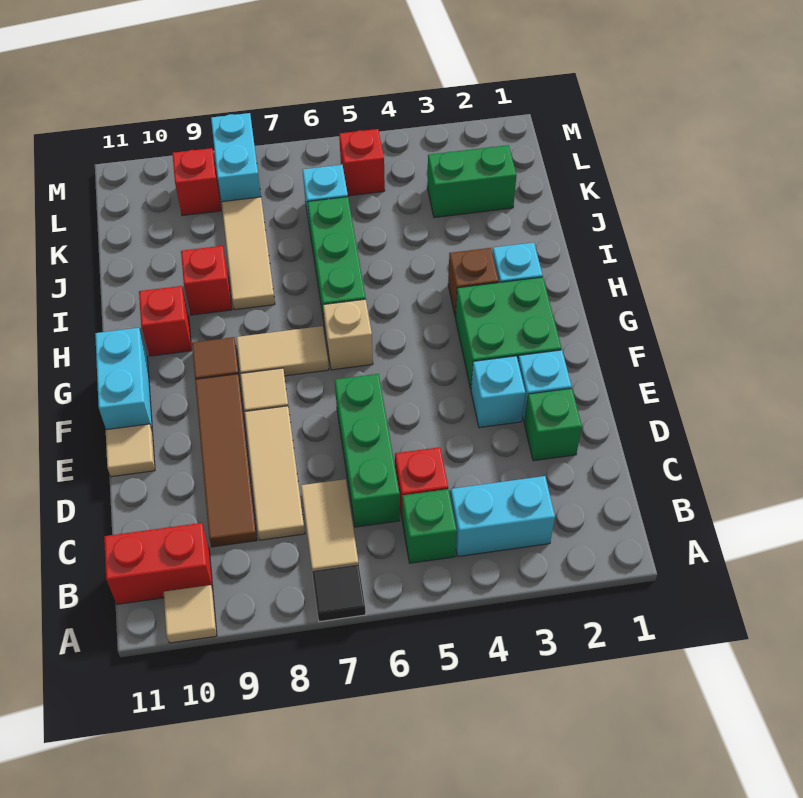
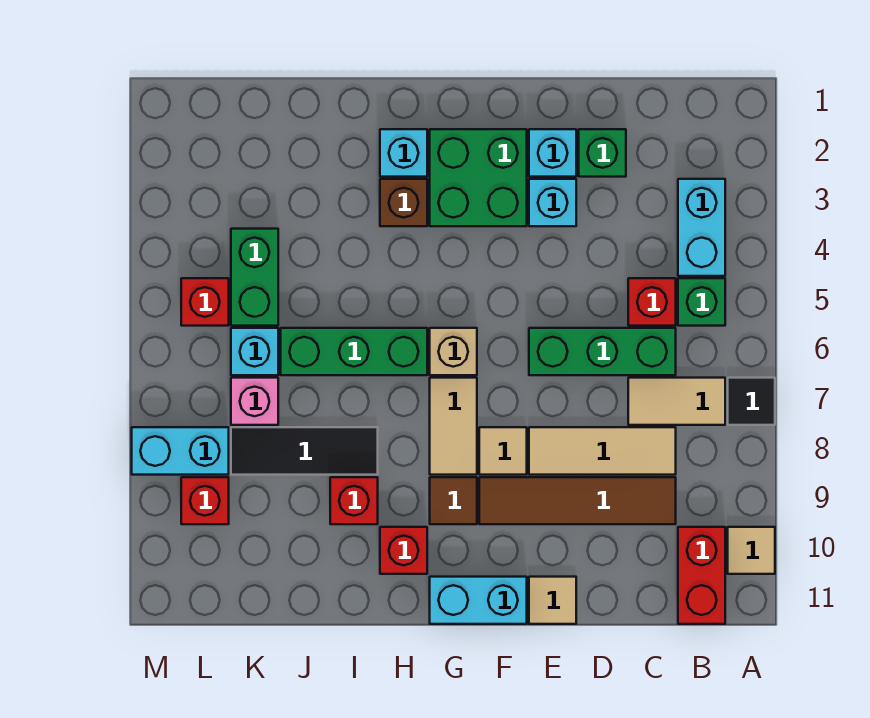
tan 1x3 tile [222,197,275,310] -> black 1x3 tile [231,427,378,475]
green 1x2 brick [427,145,516,218] -> green 1x2 brick moved to [231,229,278,326]
none -> pink 1x1 brick [231,378,278,425]

